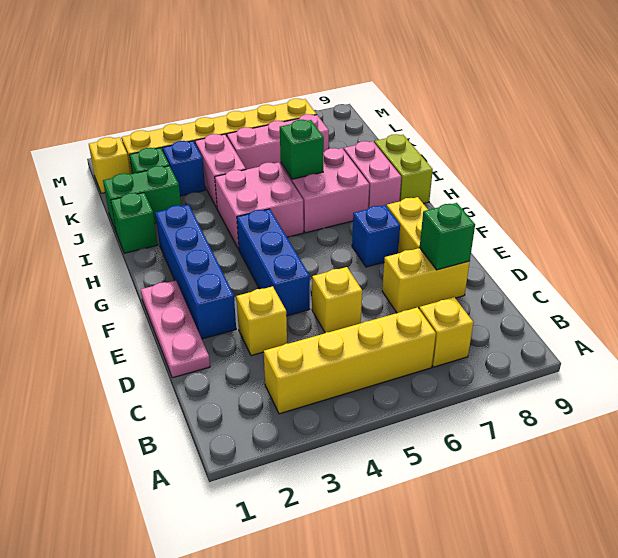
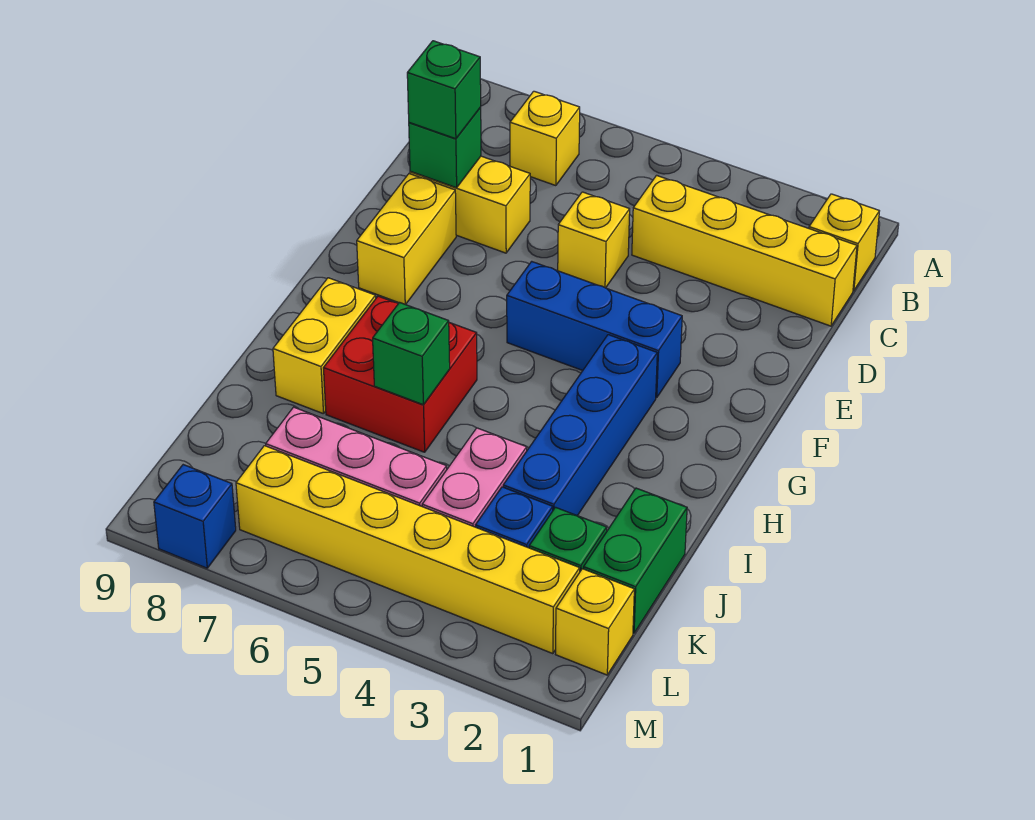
yellow 1x4 brick [264,307,436,414] -> yellow 1x4 brick moved to [632,175,857,326]
pink 1x3 plate [141,280,210,378] -> none
yellow 1x1 brick [236,286,287,356] -> yellow 1x1 brick moved to [809,194,879,291]
blue 1x4 brick [155,205,236,339] -> blue 1x4 brick moved to [503,335,657,516]
blue 1x3 brick [237,209,310,316] -> blue 1x3 brick turned to [507,261,682,398]
blue 1x1 brick [352,205,400,267] -> blue 1x1 brick moved to [154,465,236,568]
pink 2x2 brick [215,162,304,249] -> none
pink 2x2 brick [281,148,369,233] -> red 2x2 brick [324,296,477,452]
pink 1x2 brick [344,141,401,208] -> yellow 1x2 brick [273,278,376,414]
lime 1x2 brick [374,134,433,204] -> none
green 1x1 brick [111,193,158,253] -> green 1x1 brick moved to [407,41,481,139]
green 1x2 brick [103,166,181,231] -> green 1x2 brick turned to [583,488,687,633]

